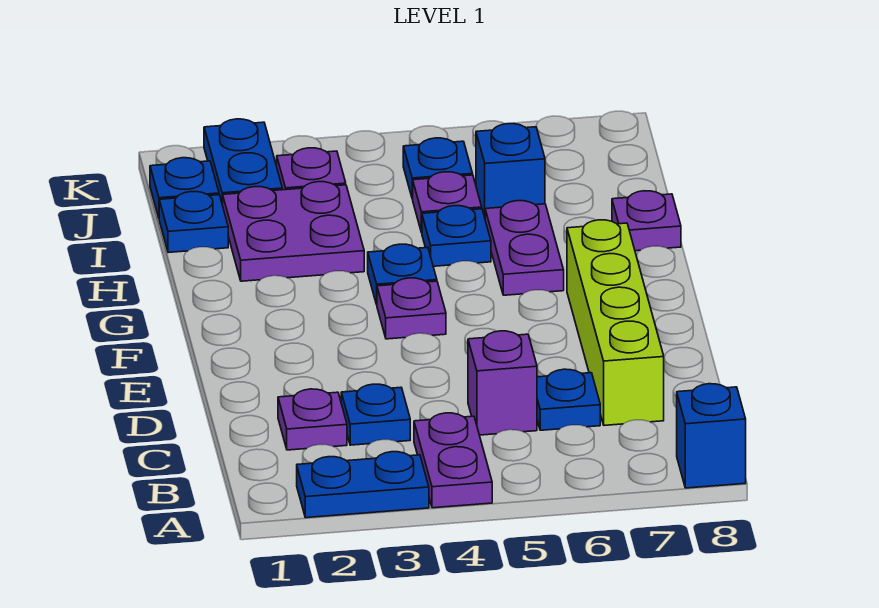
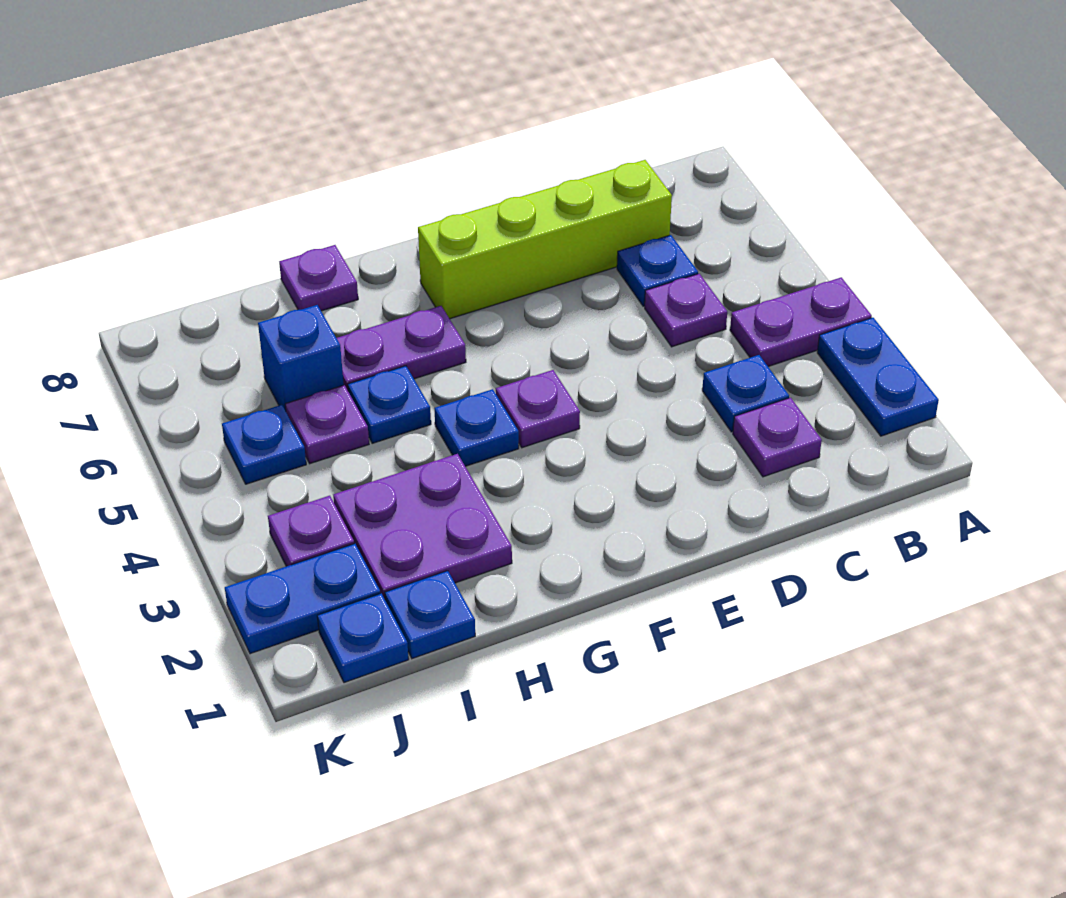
blue 1x1 brick [677,384,746,488] -> none
purple 1x1 brick [468,331,537,435] -> purple 1x1 plate [645,274,727,347]

